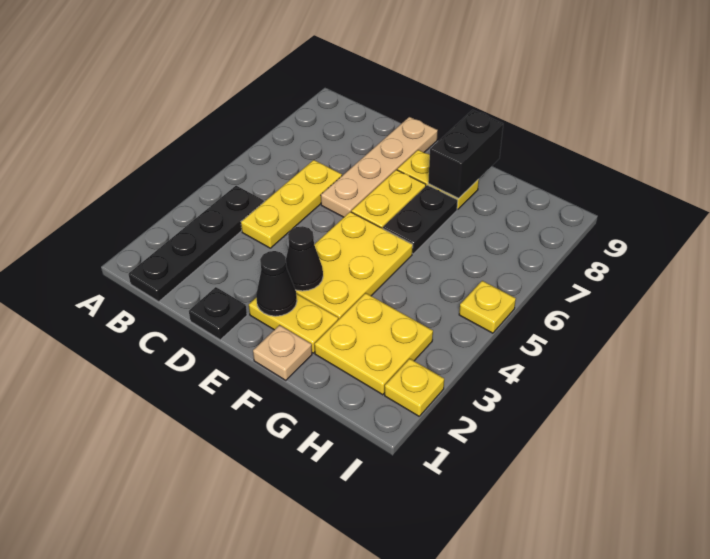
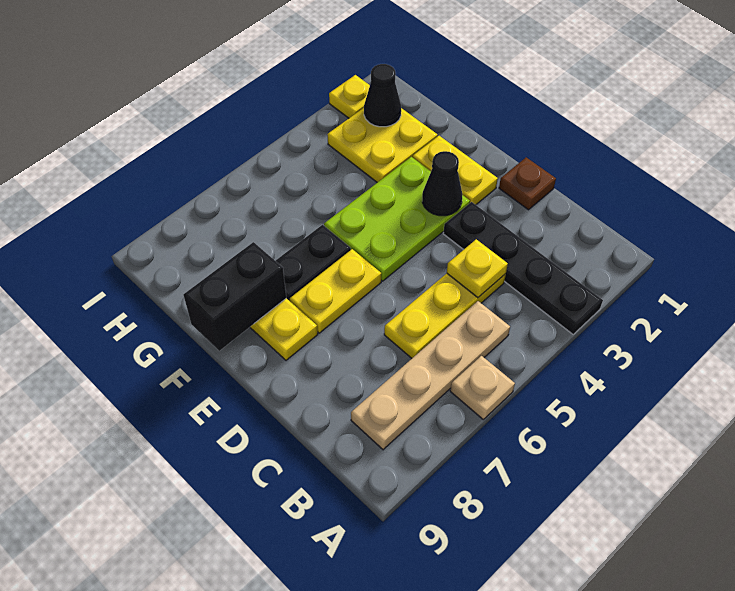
black 1x4 plate [128,186,264,302] -> black 1x4 plate turned to [443,202,603,334]
black 1x1 plate [189,287,247,340] -> brown 1x1 plate [499,157,556,210]
tan 1x4 plate [321,117,438,217] -> tan 1x4 plate moved to [351,301,510,450]
black 1x1 cone [256,251,297,316] -> black 1x1 cone moved to [364,64,401,127]
yellow 2x3 plate [296,212,413,320] -> lime 2x3 plate [324,157,470,281]
tan 1x1 plate [253,325,312,380] -> tan 1x1 plate moved to [450,356,515,419]
yellow 1x1 plate [459,281,516,333] -> yellow 1x1 plate moved to [447,239,508,298]

